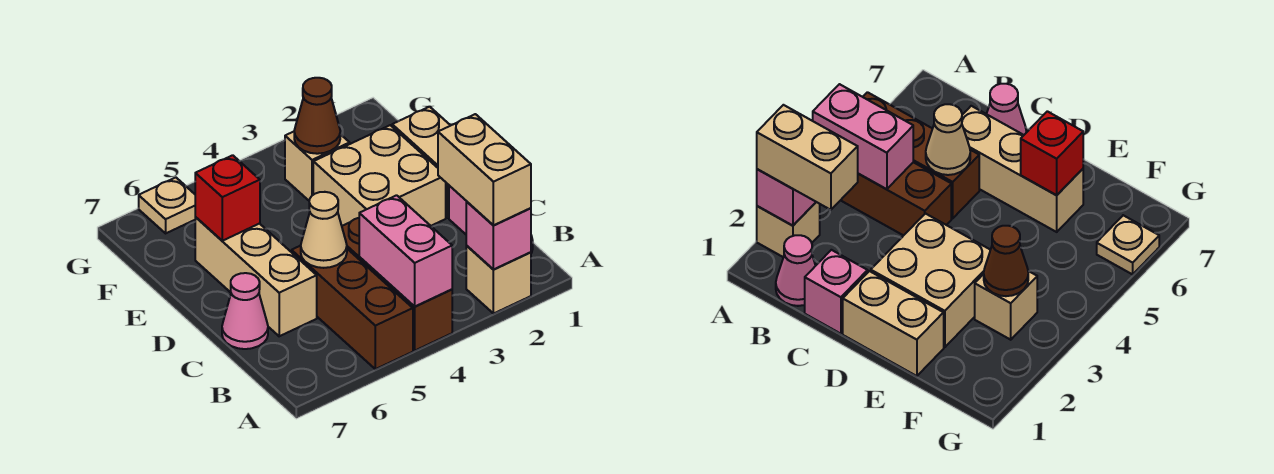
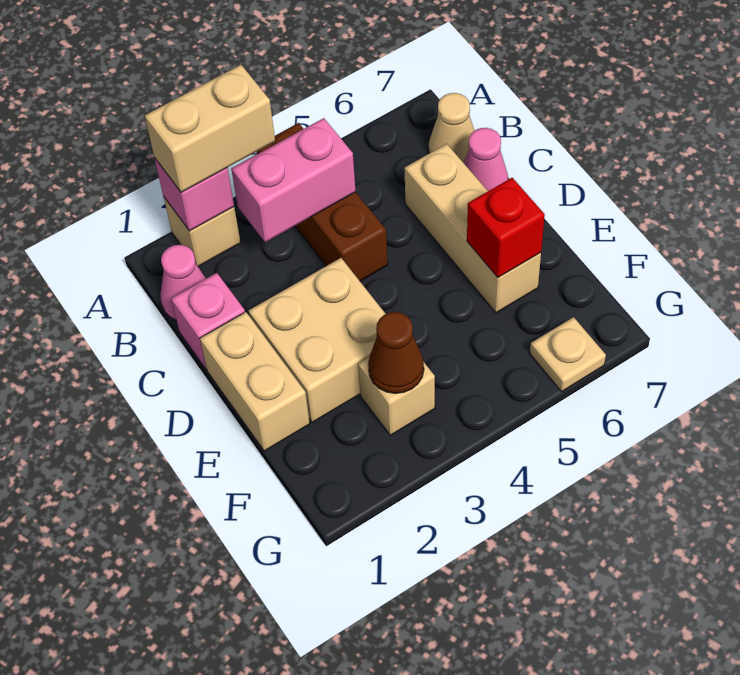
tan 1x2 brick [438,114,531,226] -> tan 1x2 brick turned to [145,65,275,192]
pink 1x2 brick [359,195,452,307] -> pink 1x2 brick turned to [231,118,356,242]
brown 1x3 brick [292,246,413,369] -> none
tan 1x1 cone [301,192,347,268] -> tan 1x1 cone moved to [429,93,474,162]

